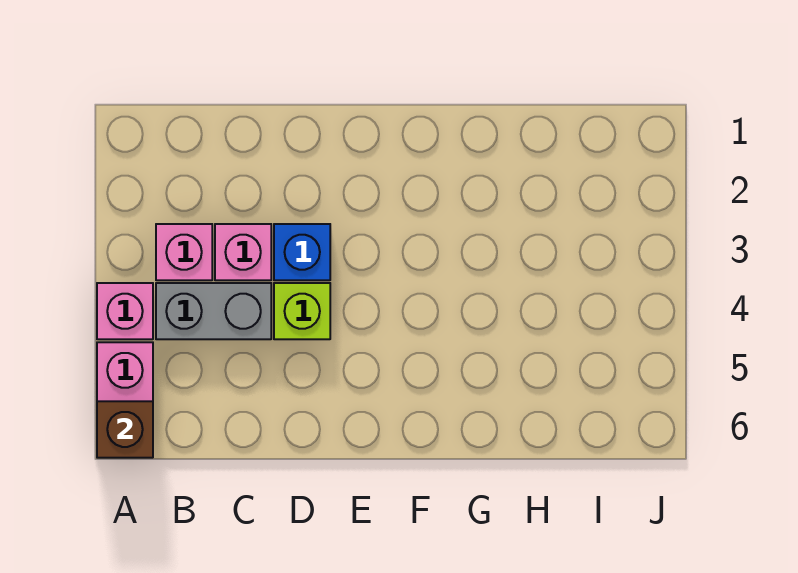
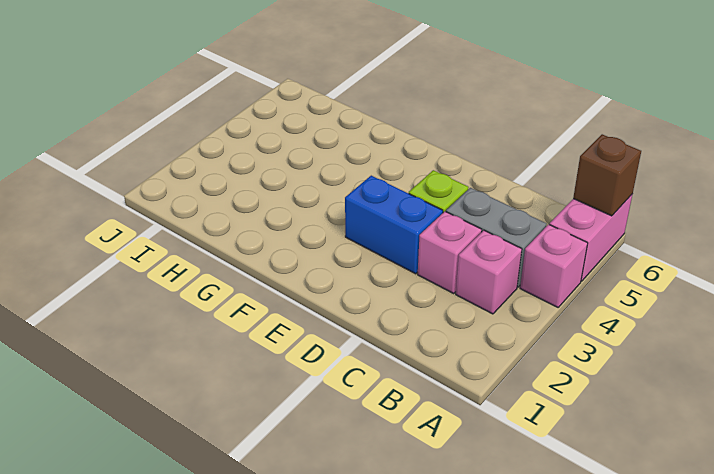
blue 1x1 brick [274,224,330,280] -> blue 1x2 brick [345,176,443,274]

